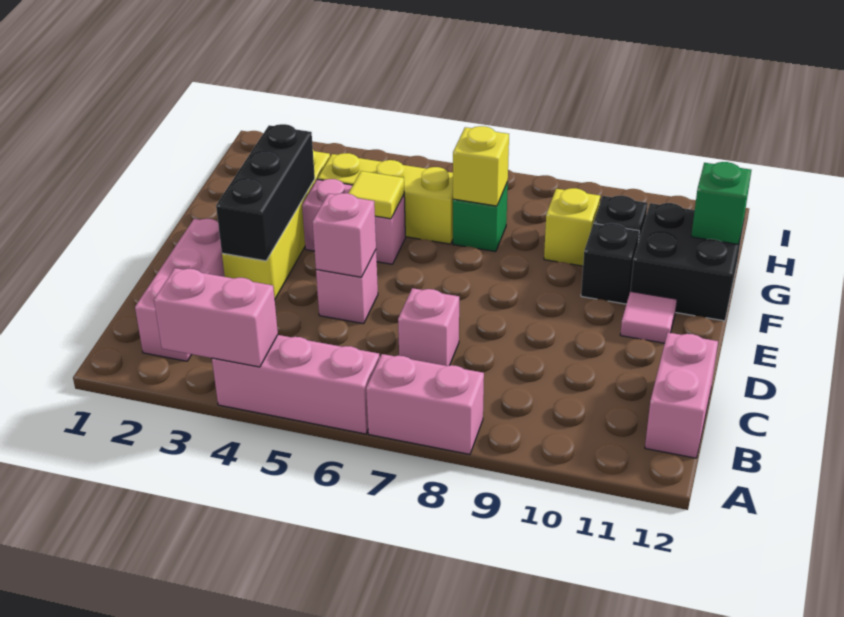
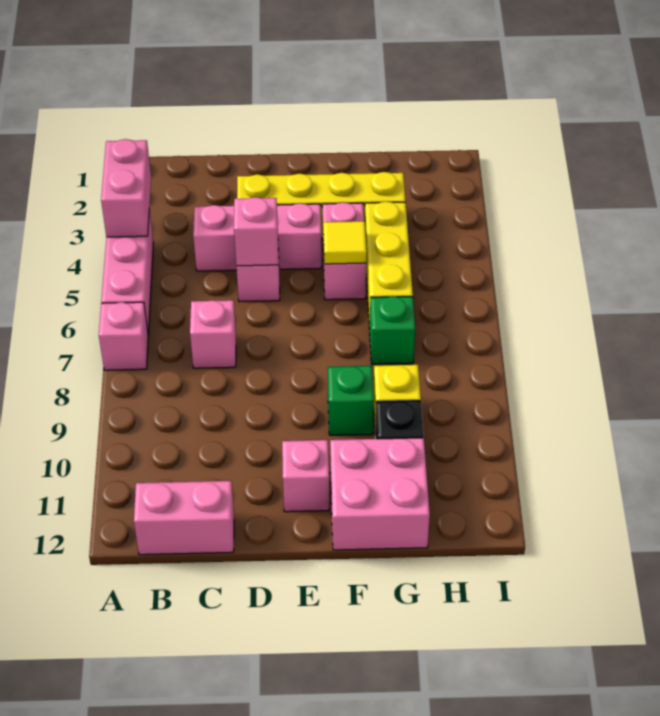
pink 1x2 brick [366,354,484,454] -> pink 1x1 brick [99,302,148,370]
pink 1x3 brick [135,219,225,361] -> pink 1x3 brick moved to [193,203,322,271]
black 1x3 brick [216,124,315,261] -> none
pink 1x1 tile [620,291,677,343] -> pink 1x1 brick [282,440,329,512]
black 1x1 brick [581,223,639,304] -> none
black 2x2 brick [631,203,744,321] -> pink 2x2 brick [330,438,430,550]
yellow 1x1 brick [453,126,509,206] -> none
green 1x1 brick [691,162,751,244] -> green 1x1 brick moved to [328,366,374,435]

